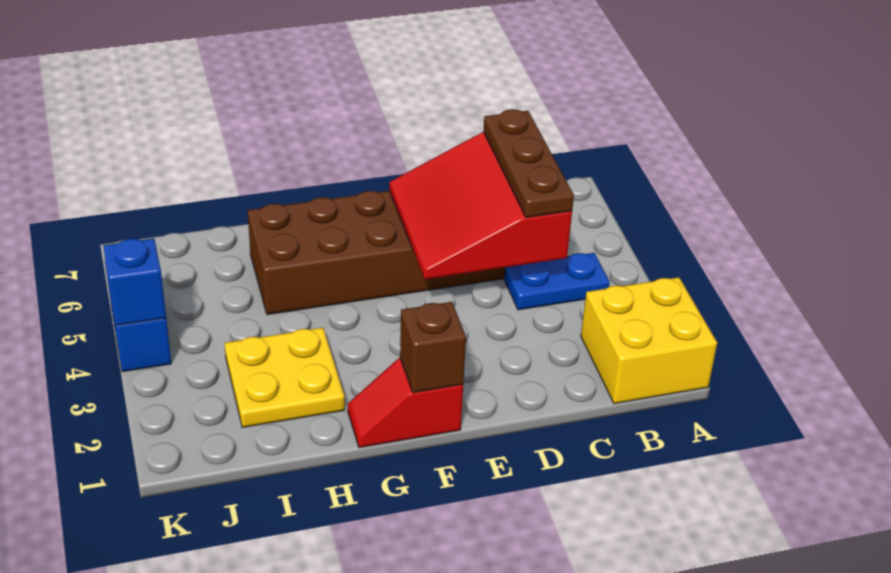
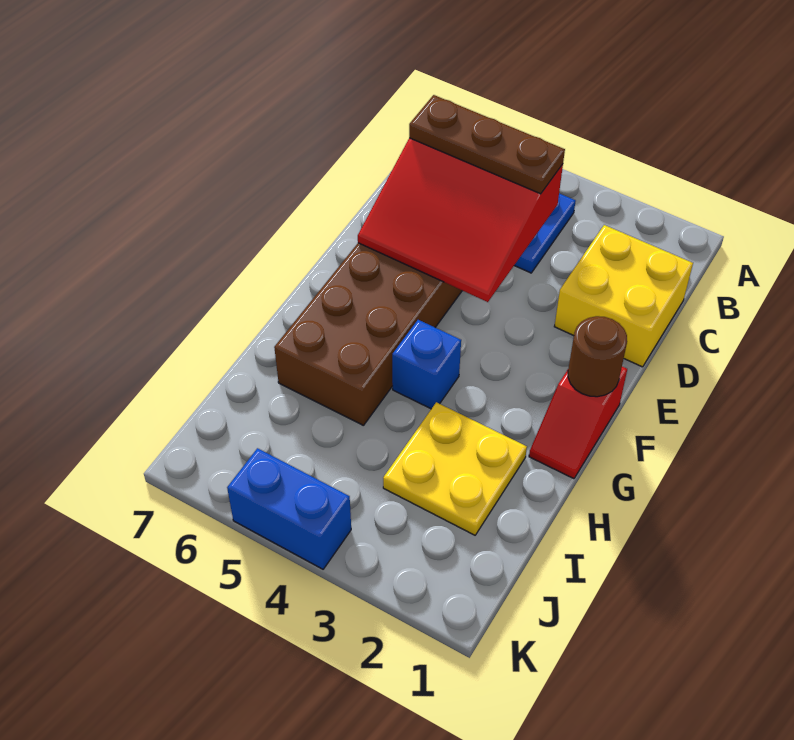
yellow 2x2 brick [581,277,717,404] -> yellow 2x2 brick moved to [554,225,693,367]
brown 1x1 brick [400,302,466,393] -> brown 1x1 round brick [568,316,627,397]
blue 1x1 brick [103,239,166,326] -> blue 1x1 brick moved to [392,320,461,409]

